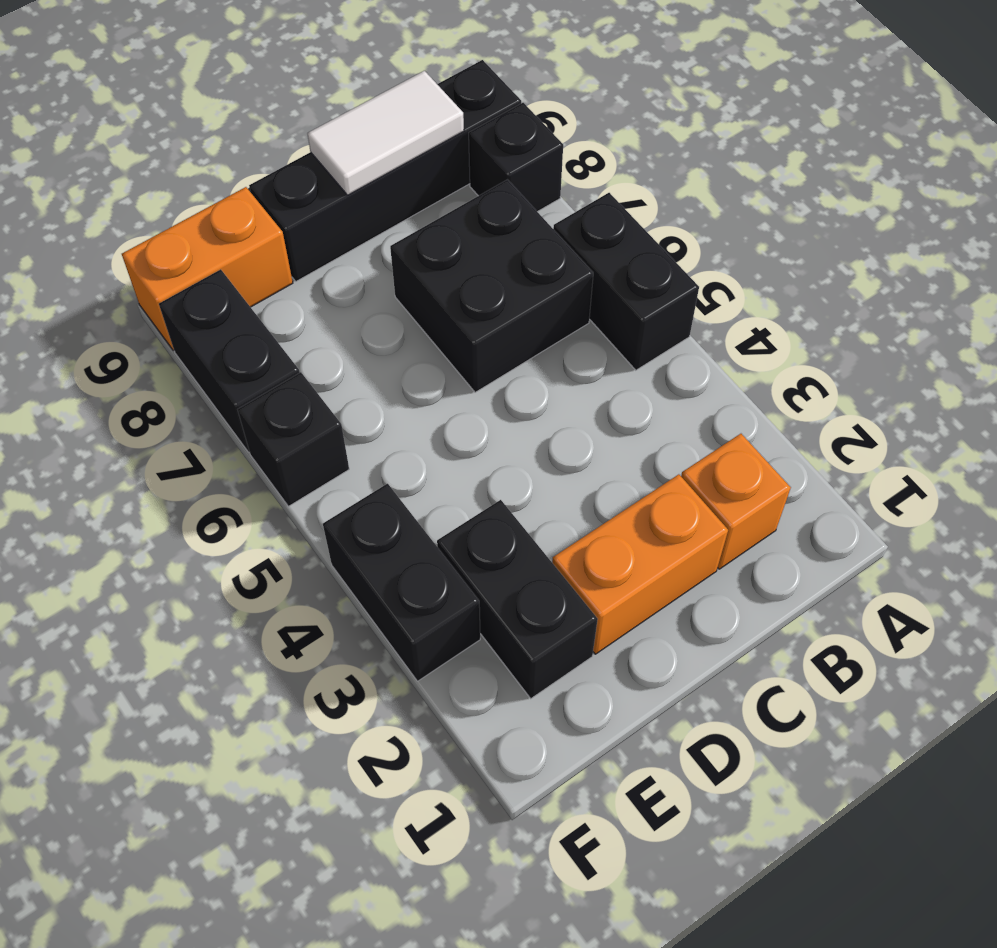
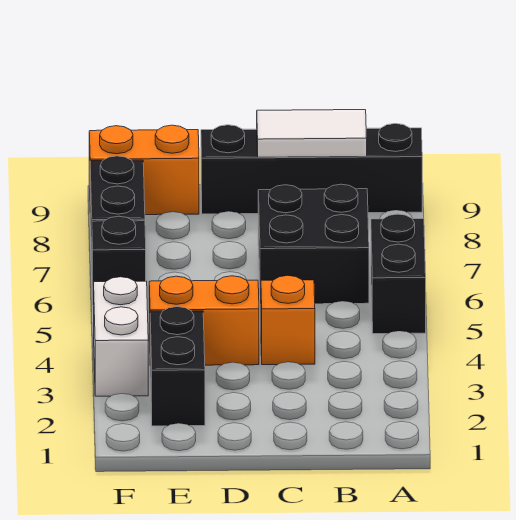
black 1x1 brick [469,103,563,212] -> none
orange 1x1 brick [681,434,791,569] -> orange 1x1 brick moved to [261,275,315,365]
orange 1x2 brick [552,474,728,654] -> orange 1x2 brick moved to [149,276,259,365]
black 1x2 brick [323,484,480,681] -> white 1x2 brick [94,277,148,396]

